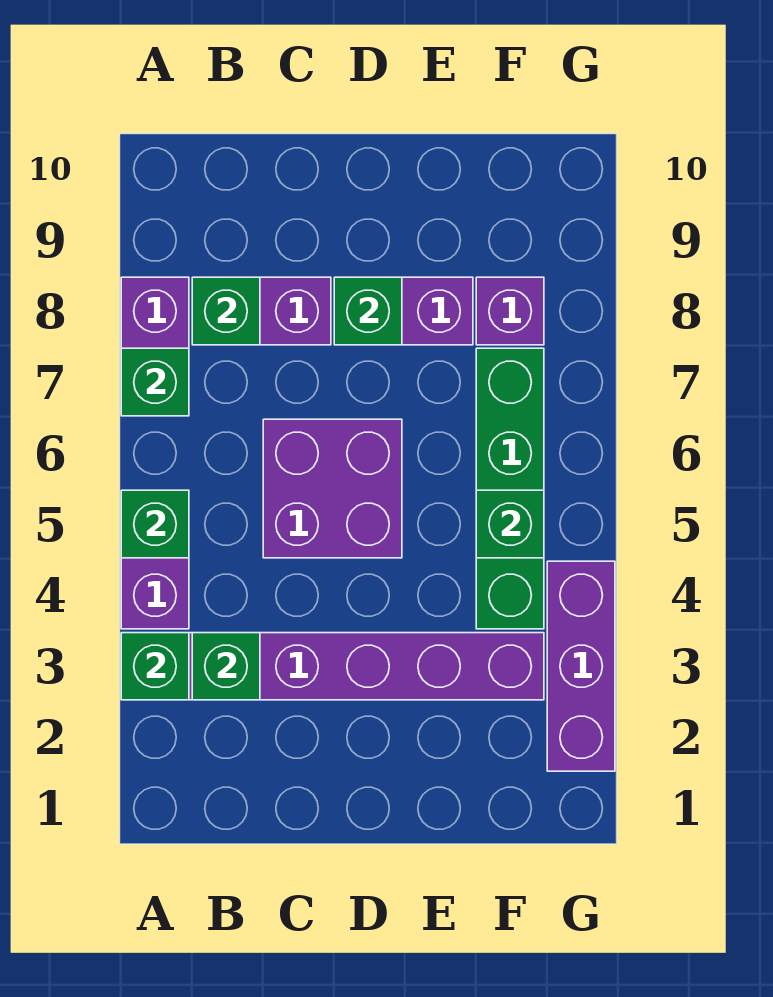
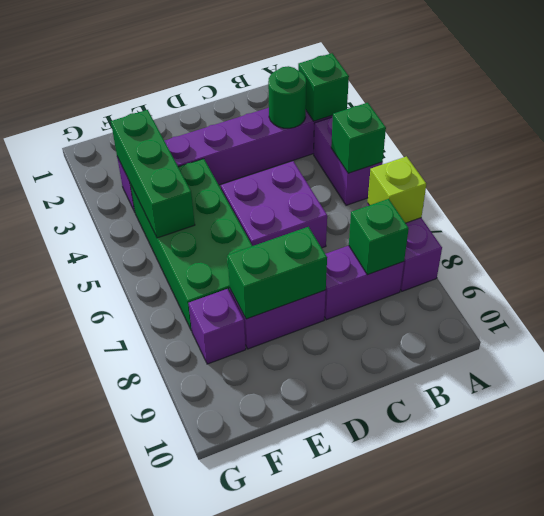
green 1x1 brick [121,348,189,416] -> lime 1x1 brick [368,156,426,223]
green 1x1 brick [192,633,260,700] -> green 1x1 round brick [268,66,306,128]
green 1x1 brick [334,277,402,345] -> green 1x2 brick [227,227,327,319]
green 1x4 brick [476,348,544,629] -> green 2x4 brick [130,159,252,331]
green 1x1 brick [476,490,544,558] -> green 1x3 brick [111,110,195,238]
purple 1x3 brick [547,561,615,771] -> none

